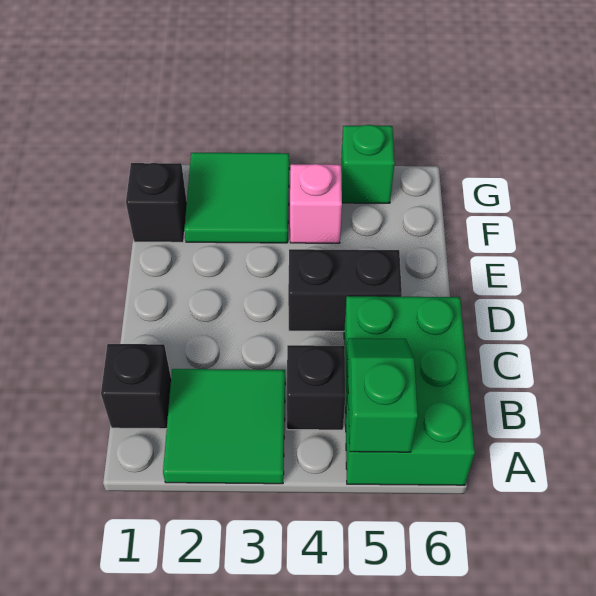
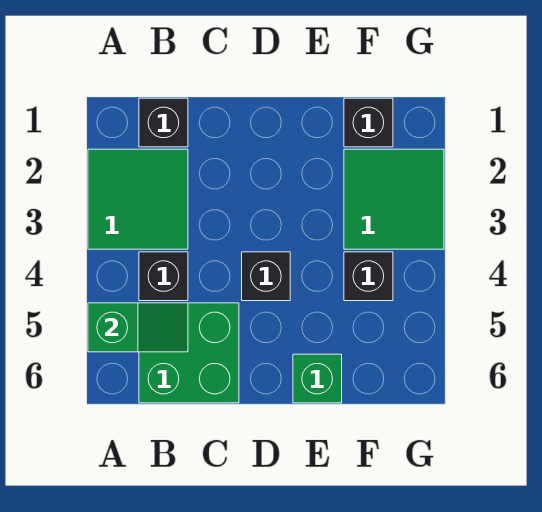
green 2x3 brick [344,296,475,485] -> green 2x2 brick [139,303,239,403]
black 1x2 brick [288,249,402,331] -> black 1x1 brick [242,252,290,301]
pink 1x1 brick [290,164,342,243] -> black 1x1 brick [344,252,393,301]
green 1x1 brick [341,125,395,203] -> green 1x1 brick moved to [293,354,342,403]

